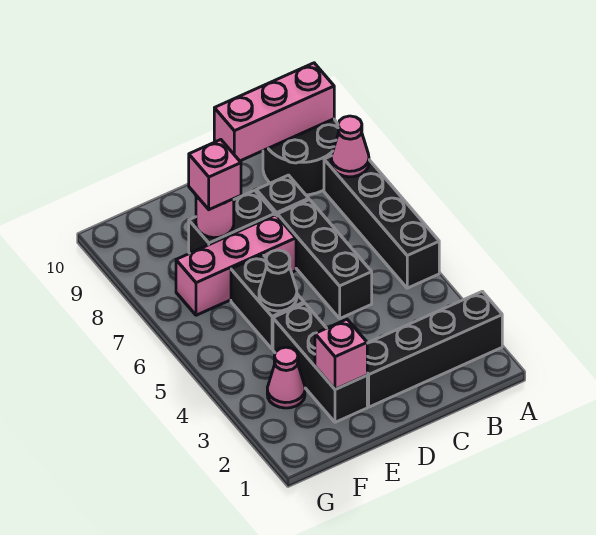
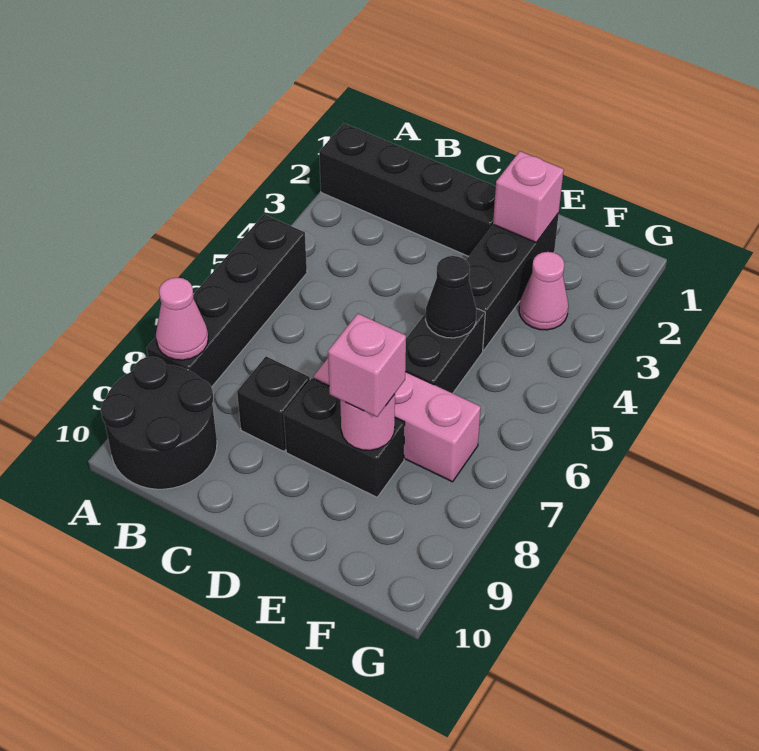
pink 1x3 brick [214,63,334,161] -> none
black 1x3 brick [277,200,372,318] -> none

